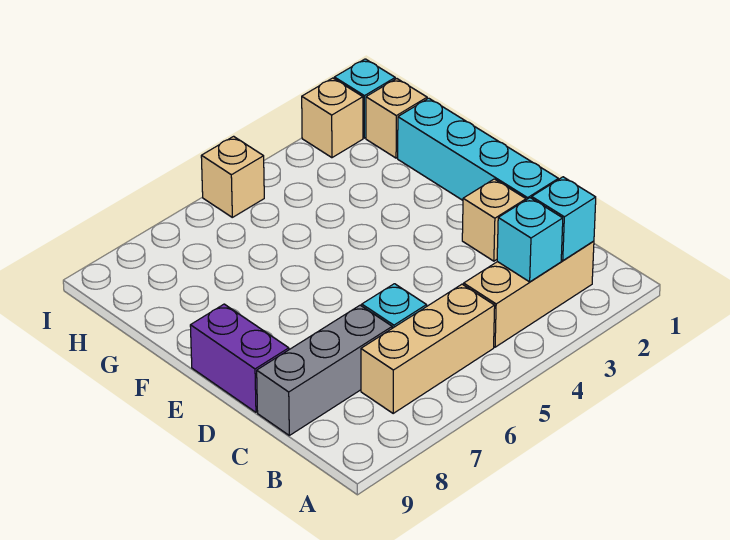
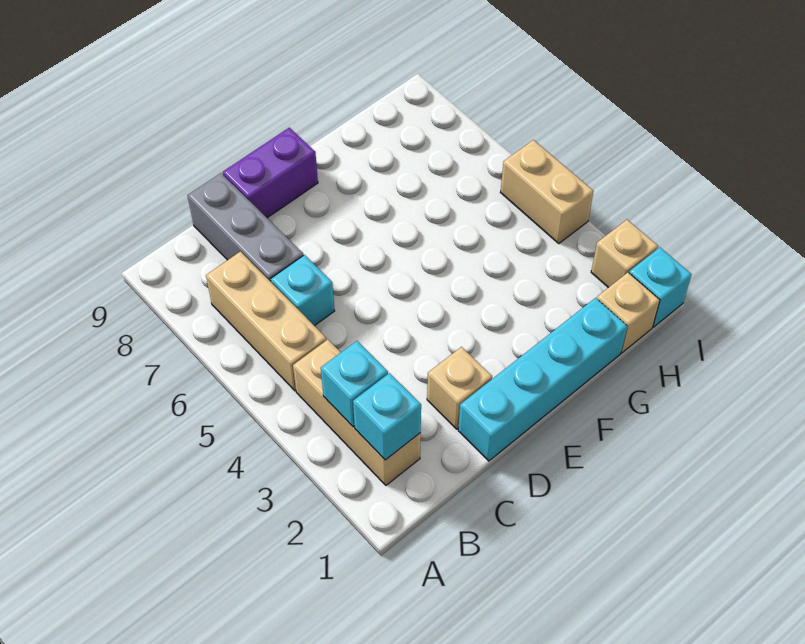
tan 1x1 brick [201,136,264,217] -> tan 1x2 brick [501,140,594,243]

